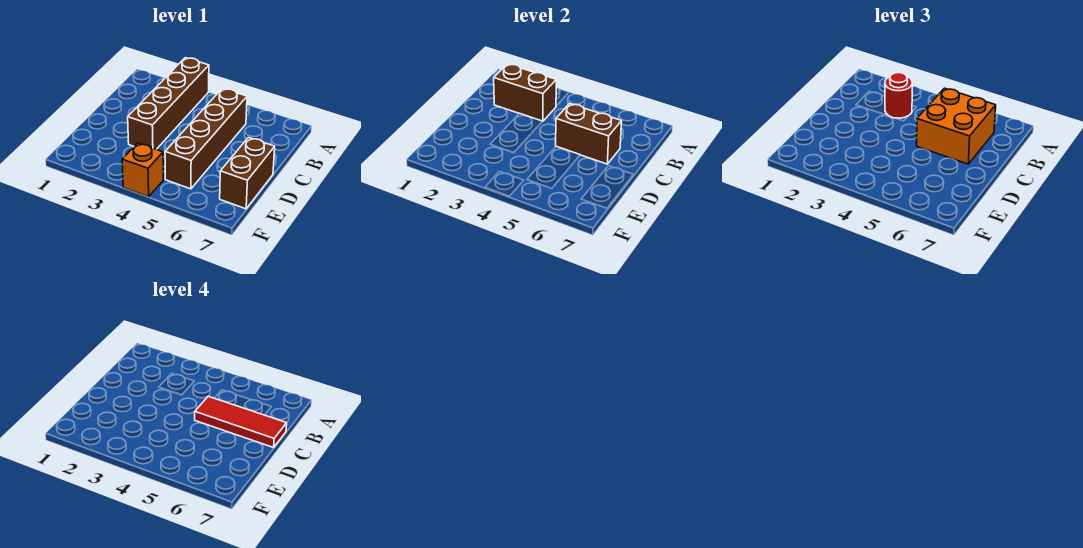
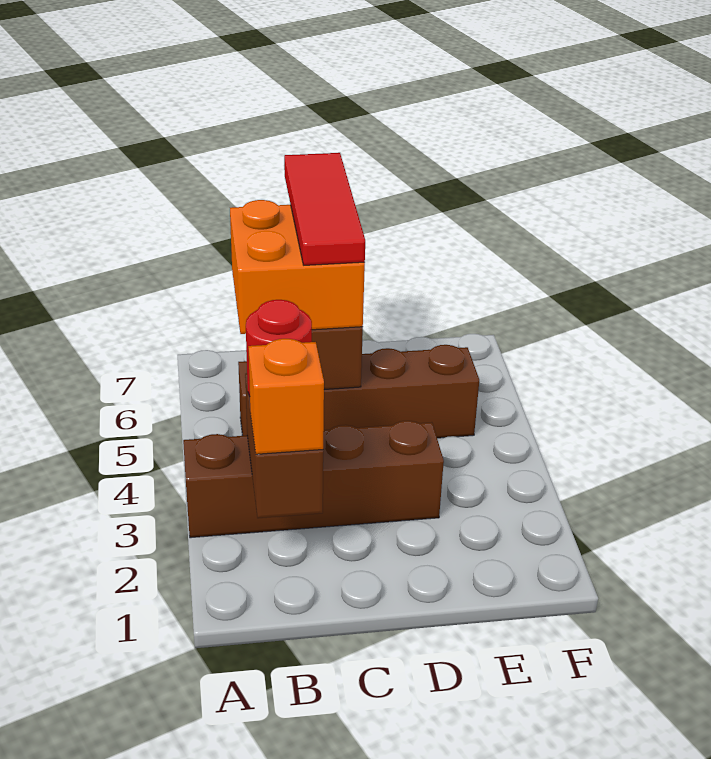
brown 1x2 brick [220,138,275,209] -> none
orange 1x1 brick [122,143,163,197] -> orange 1x1 brick moved to [248,339,324,454]

